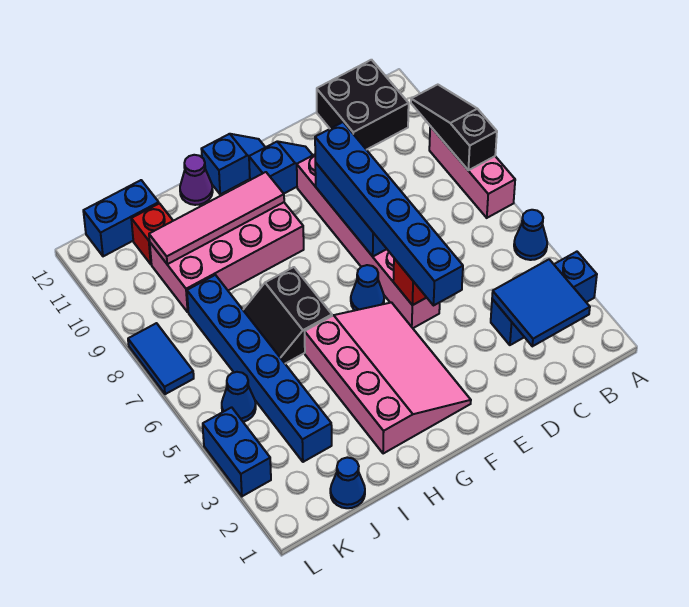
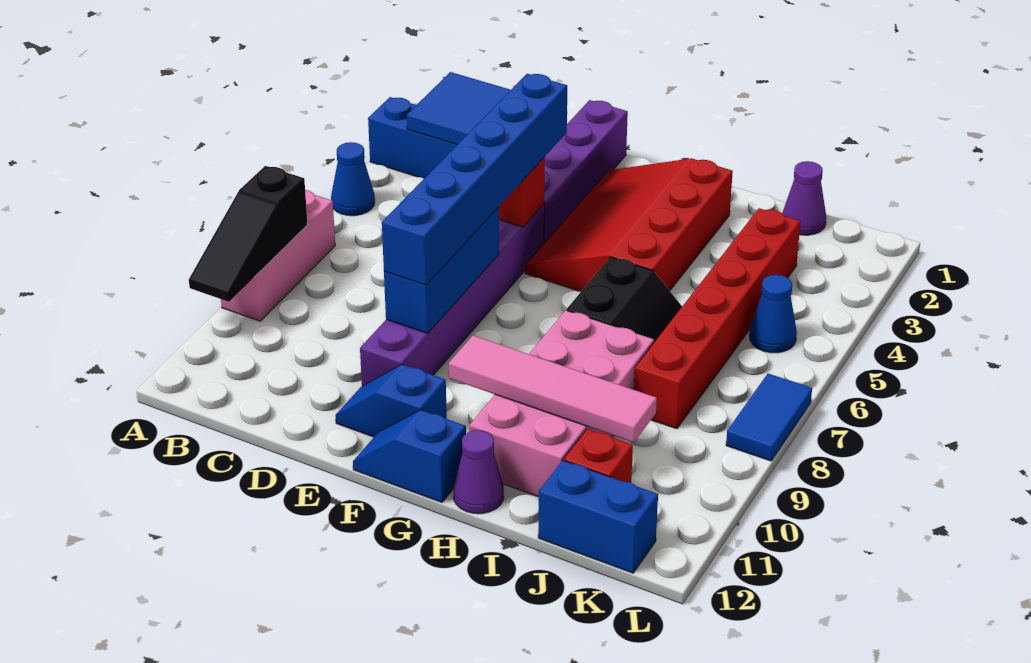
black 2x2 brick [317,60,409,150] -> none
none -> purple 1x4 brick [544,100,628,243]
pink 1x6 brick [297,155,440,328] -> purple 1x6 brick [360,204,544,386]
pink 3x4 slope [305,303,471,454] -> red 3x4 slope [525,158,733,292]
blue 1x1 cone [351,265,384,310] -> none
pink 2x4 brick [150,202,304,312] -> pink 2x4 brick turned to [469,310,654,497]
blue 1x1 cone [330,458,365,508] -> purple 1x1 cone [782,161,826,235]
blue 1x6 brick [187,275,332,462] -> red 1x6 brick [634,208,801,429]
blue 1x2 brick [203,407,271,496] -> none

